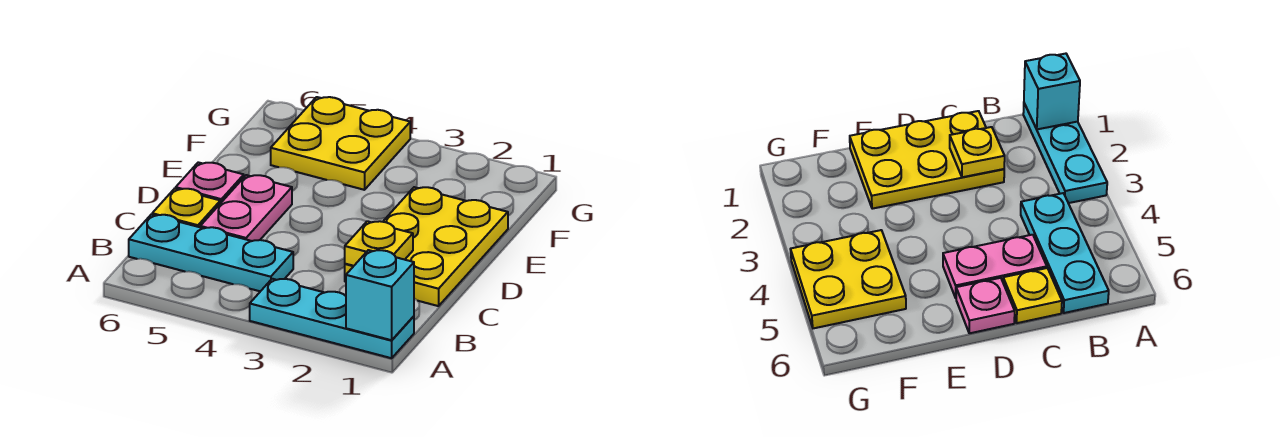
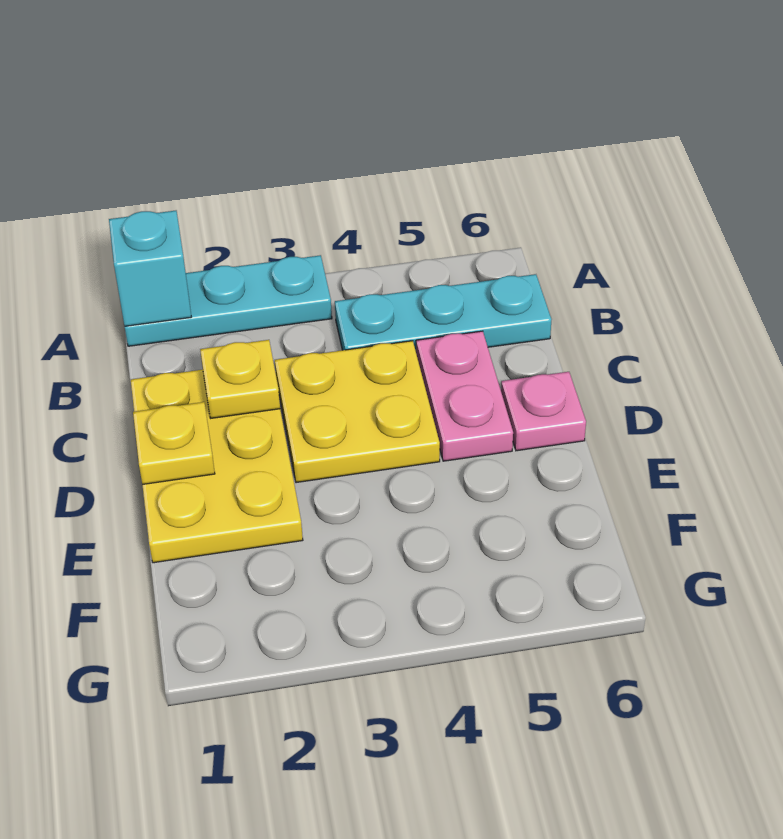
yellow 1x1 plate [152,189,220,227] -> yellow 1x1 plate moved to [133,402,215,485]
yellow 2x2 plate [271,97,410,190] -> yellow 2x2 plate moved to [275,341,440,483]

